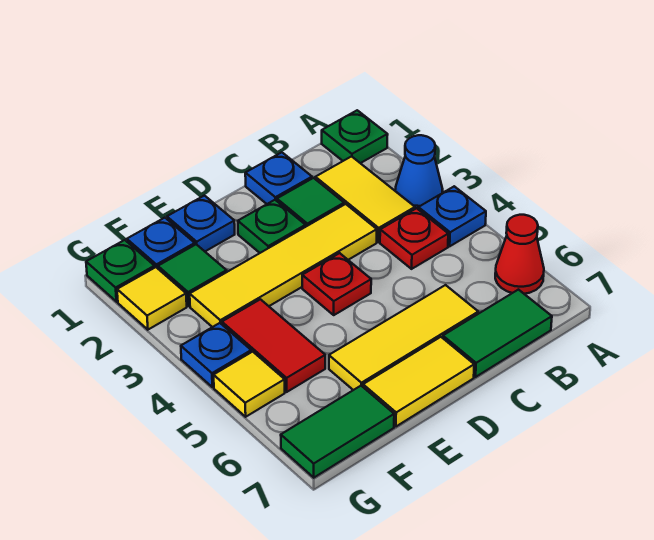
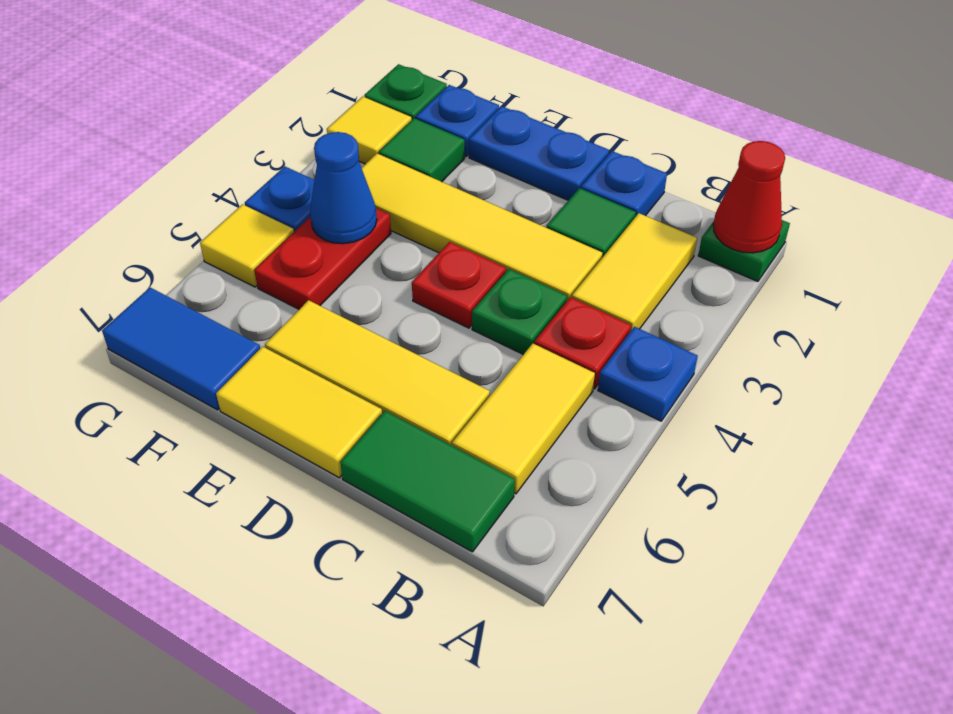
blue 1x1 cone [395,135,443,209] -> blue 1x1 cone moved to [310,132,377,244]
red 1x1 cone [495,215,544,294] -> red 1x1 cone moved to [713,141,785,253]
none -> yellow 1x2 tile [452,344,595,494]
green 1x1 plate [238,200,306,253] -> green 1x1 plate moved to [472,269,567,355]
blue 1x1 plate [167,196,235,251] -> blue 1x2 plate [469,106,609,200]
red 1x2 tile [222,299,325,392] -> red 1x2 plate [254,208,391,309]
green 1x2 tile [281,386,394,478] -> blue 1x2 tile [102,288,260,410]

